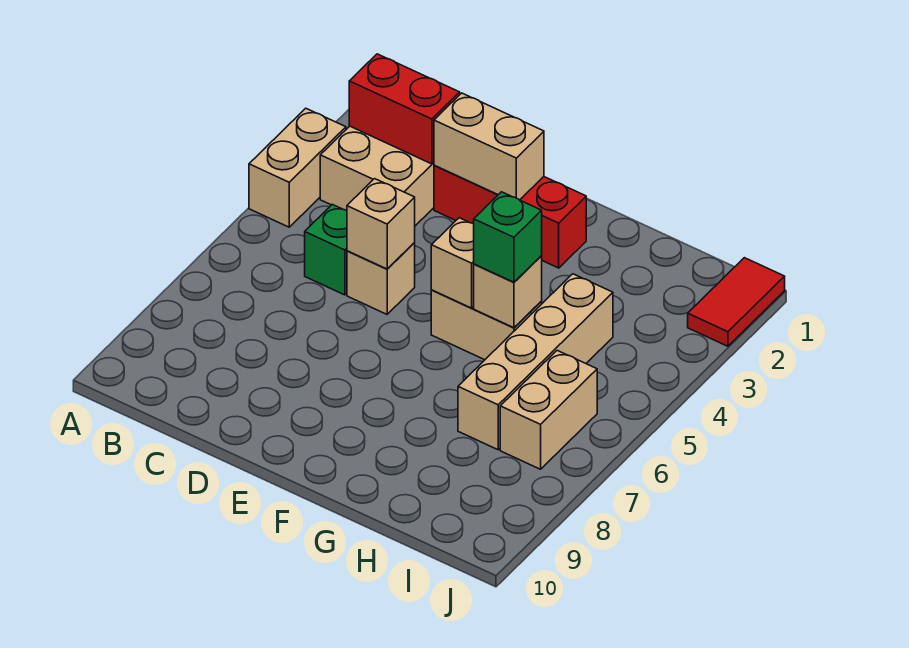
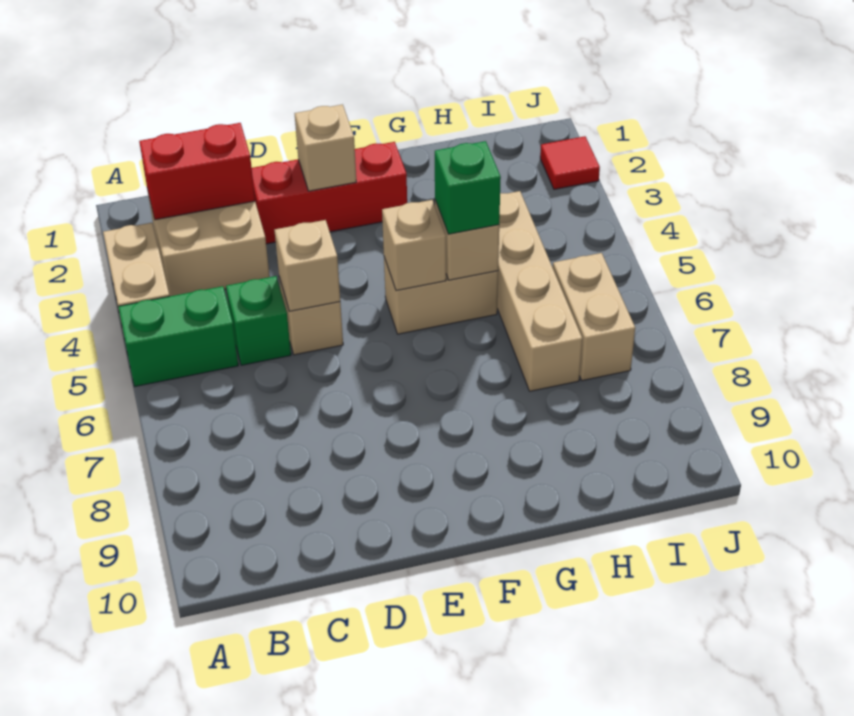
none -> green 1x2 brick [118,286,238,386]
tan 1x2 brick [434,93,544,200] -> tan 1x1 brick [294,104,356,191]
red 1x2 tile [688,258,785,346] -> red 1x1 tile [540,136,600,189]

